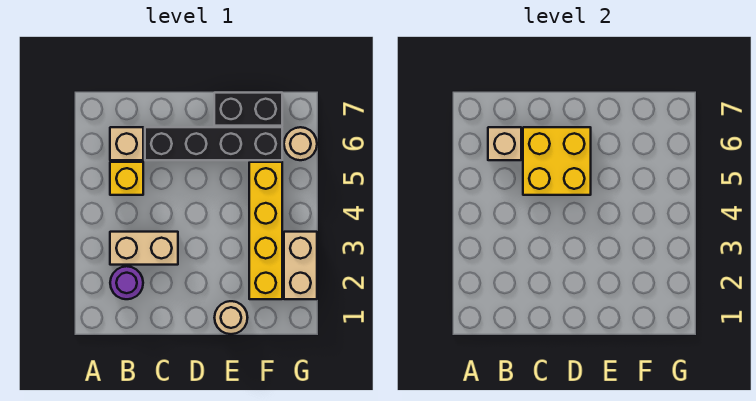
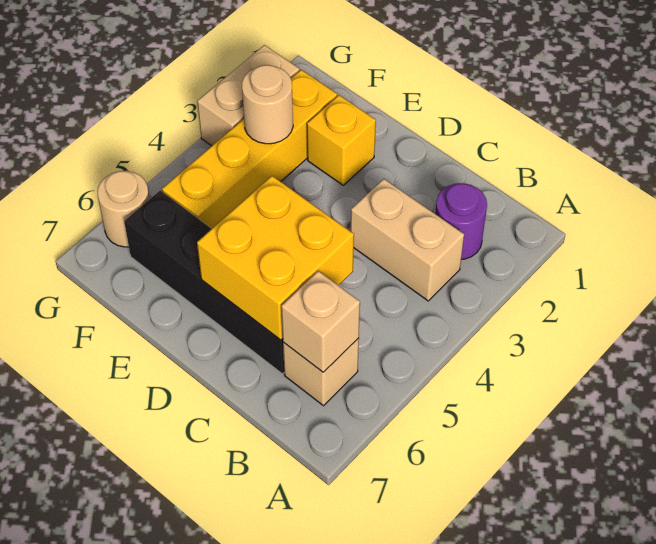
yellow 1x1 brick [110,162,143,195] -> yellow 1x1 brick moved to [307,95,376,185]
tan 1x1 round brick [214,301,248,334] -> tan 1x1 round brick moved to [242,65,293,144]
black 1x2 brick [214,93,282,126] -> none

